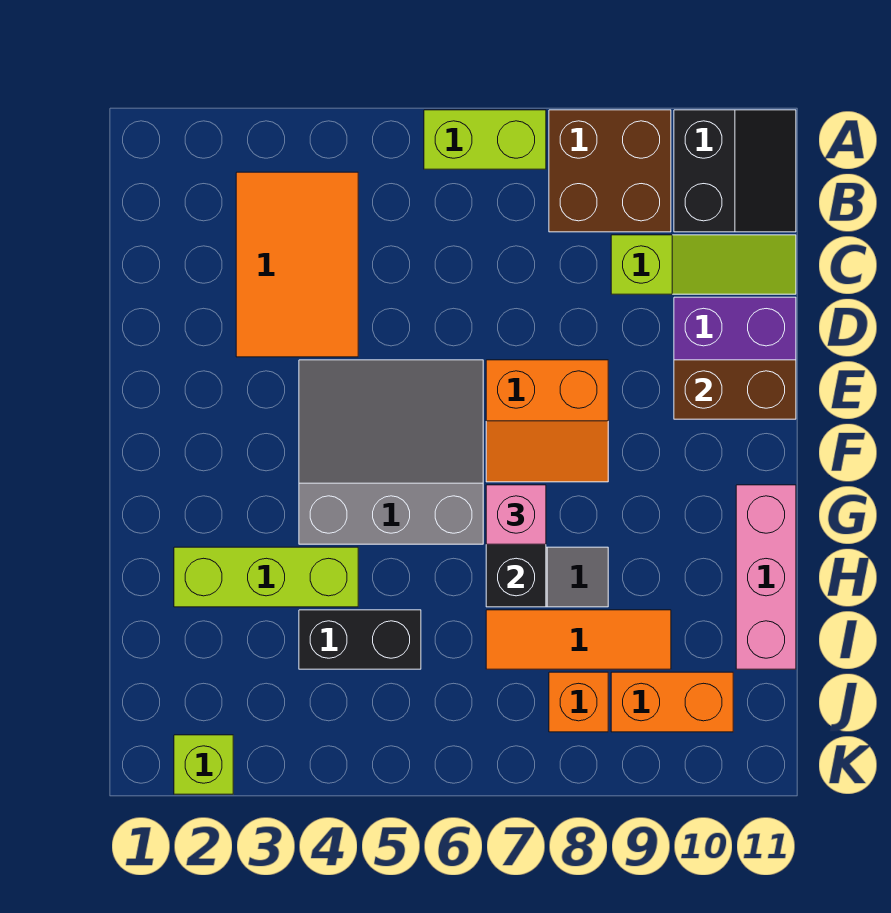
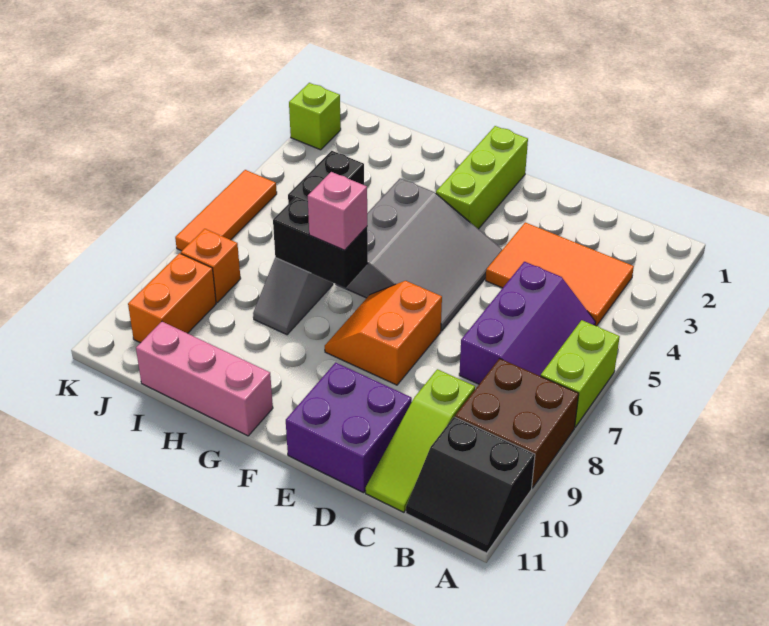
none -> purple 2x3 slope [459,262,596,384]
brown 1x2 brick [674,360,796,419] -> none
lime 1x3 brick [174,547,358,607] -> lime 1x3 brick moved to [436,126,528,229]
orange 1x3 tile [486,610,671,669] -> orange 1x3 tile moved to [175,170,277,251]

